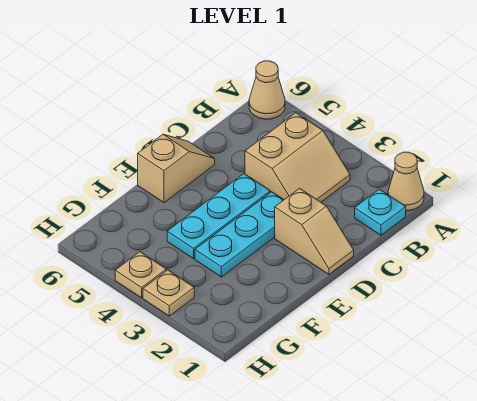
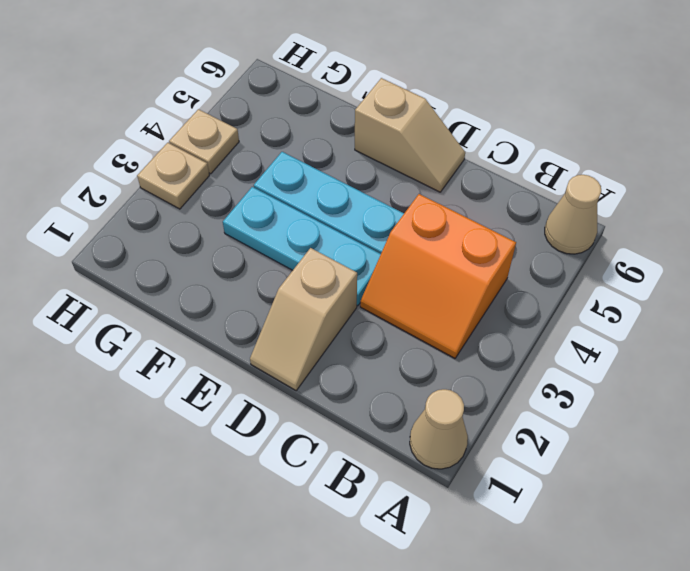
cyan 1x1 plate [355,189,406,235] -> none
tan 2x2 slope [245,113,350,202] -> orange 2x2 slope [360,194,516,358]

